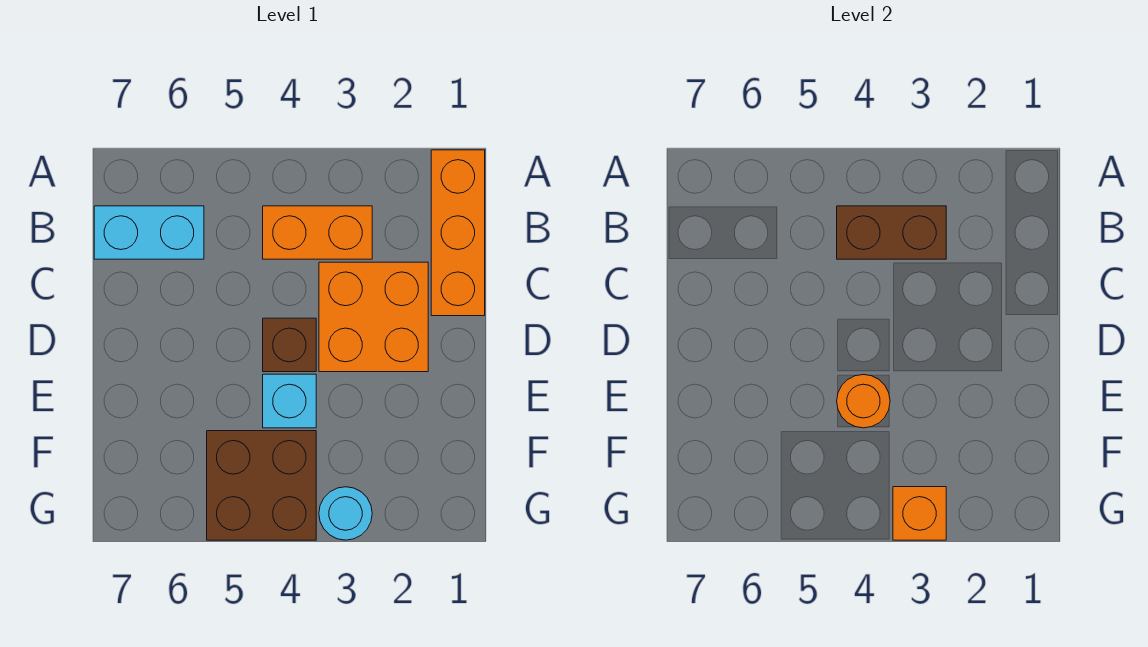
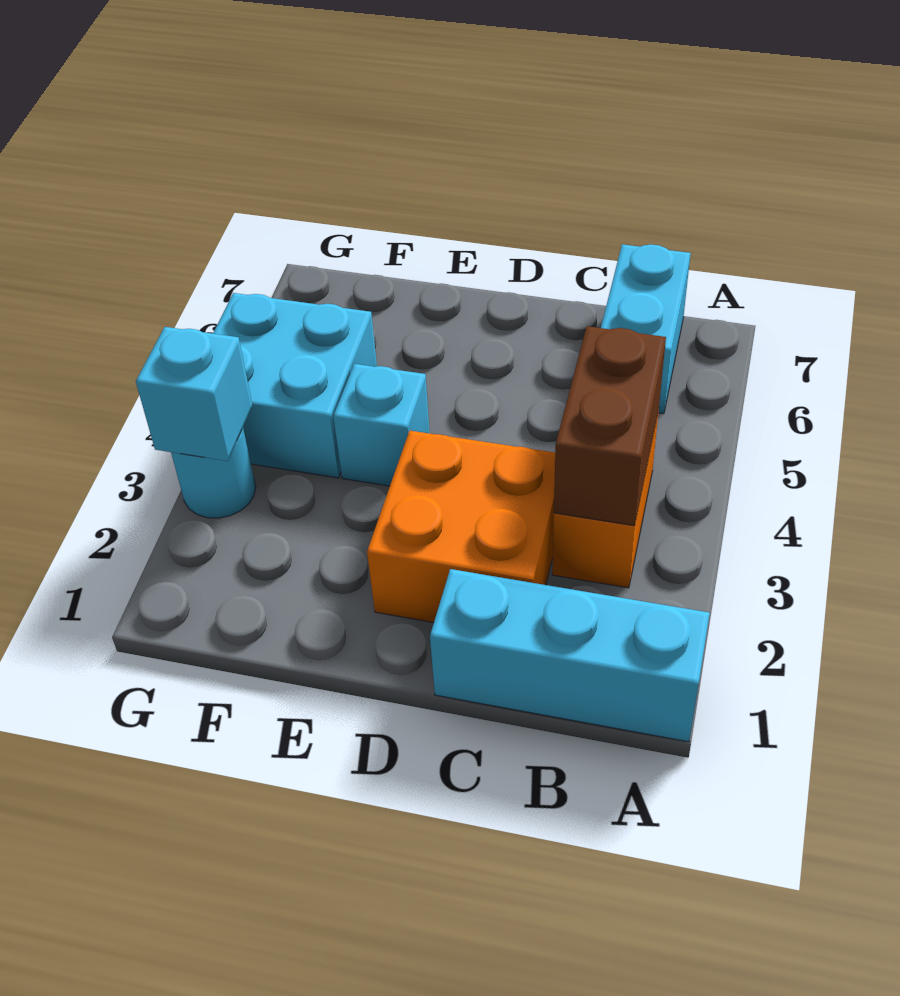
orange 1x3 brick [431,150,485,316] -> cyan 1x3 brick [430,569,710,742]
brown 1x1 brick [263,318,316,372] -> none
orange 1x1 round brick [837,375,890,428] -> none
brown 2x2 brick [207,431,316,540] -> cyan 2x2 brick [213,293,377,478]
orange 1x1 brick [893,487,946,540] -> cyan 1x1 brick [136,327,252,461]

